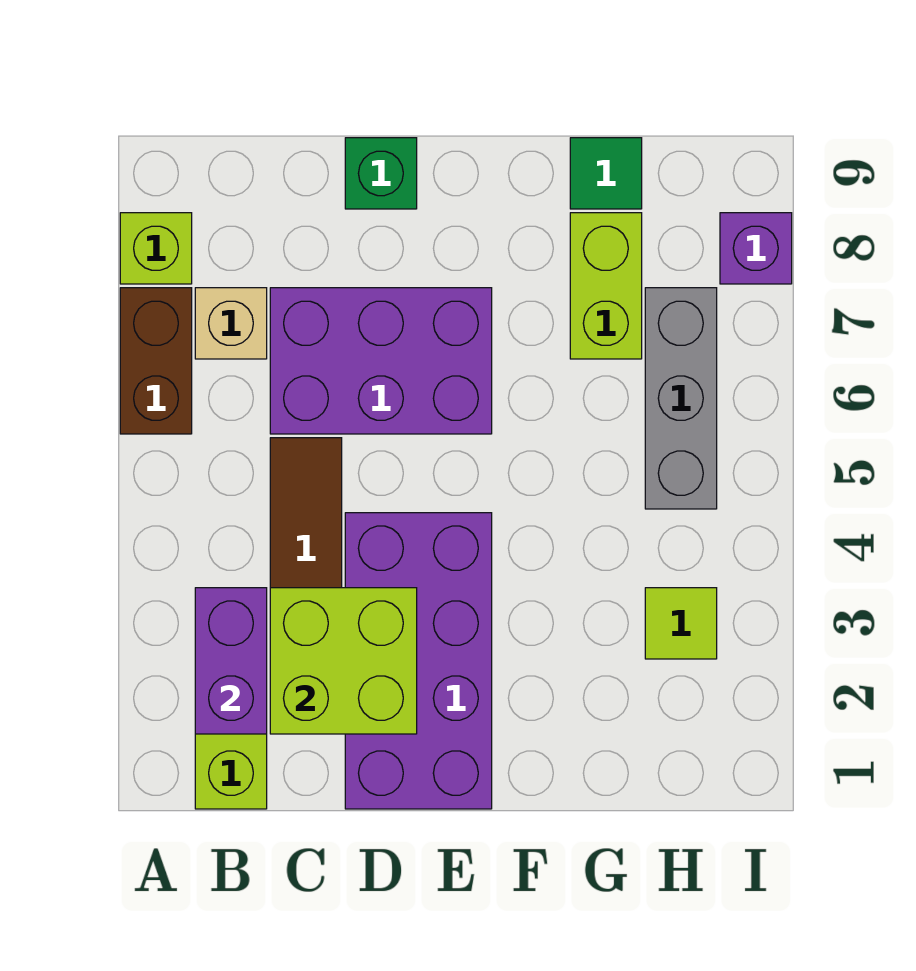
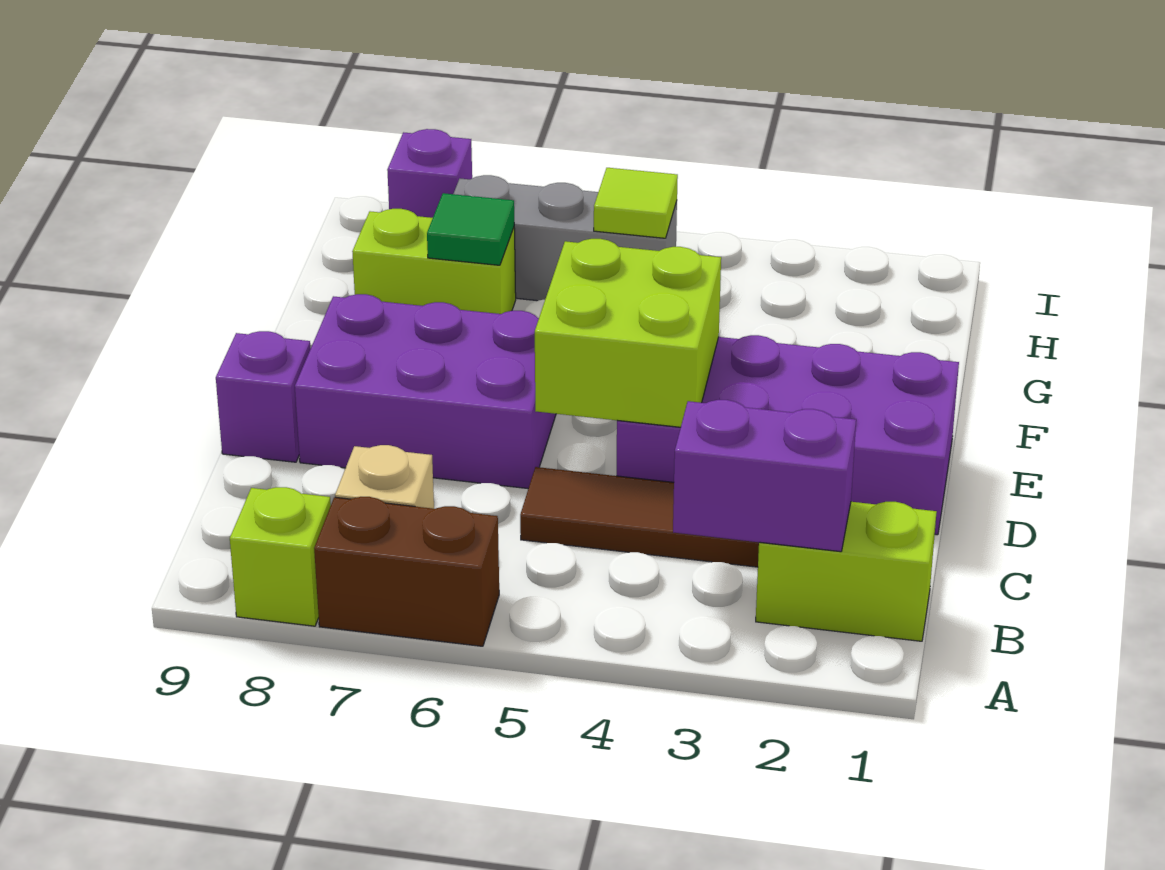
lime 2x2 brick [270,588,417,734] -> lime 2x2 brick moved to [535,239,721,427]
purple 2x3 brick [270,288,492,434] -> purple 2x3 brick turned to [295,294,556,489]
green 1x1 brick [345,138,417,209] -> purple 1x1 brick [216,331,311,462]
green 1x1 tile [570,138,642,209] -> green 1x1 tile moved to [427,193,514,265]
lime 1x1 tile [645,588,717,659] -> lime 1x1 tile moved to [594,168,678,238]

